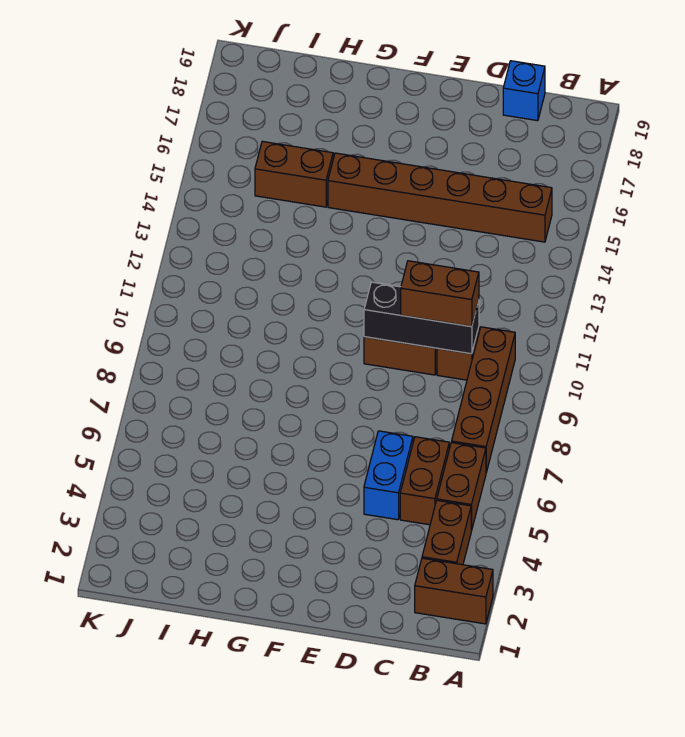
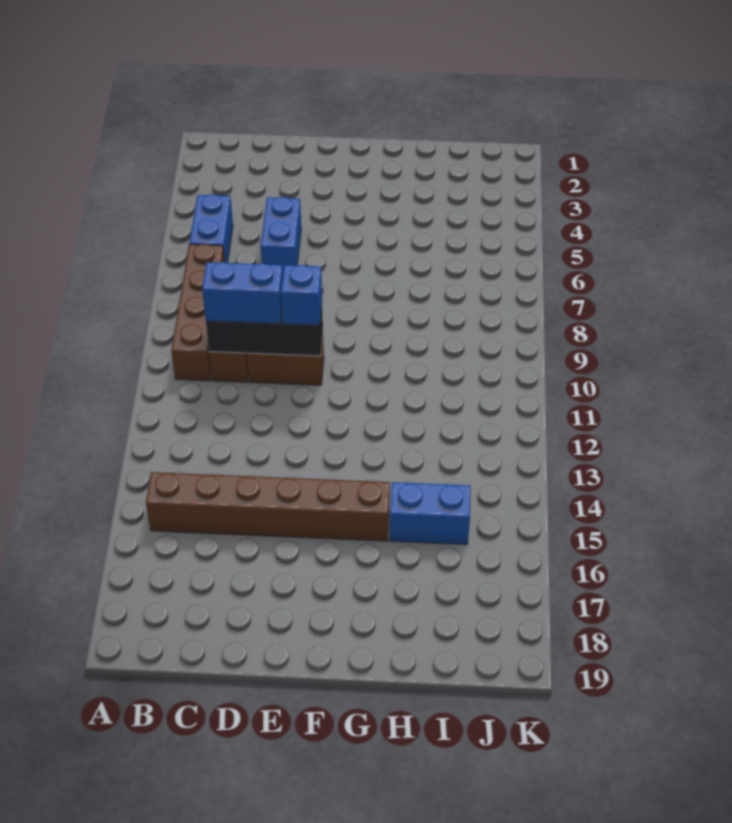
brown 1x2 brick [415,558,493,624] -> none
brown 1x2 brick [422,500,471,565] -> none
brown 1x2 brick [437,442,486,531] -> blue 1x2 brick [189,194,233,263]
brown 1x2 brick [400,437,449,525] -> none
brown 1x2 brick [401,261,479,327] -> blue 1x2 brick [202,262,283,324]
blue 1x1 brick [503,61,545,121] -> blue 1x1 brick moved to [281,265,322,325]
brown 1x2 brick [255,141,333,207] -> blue 1x2 brick [390,482,471,545]

